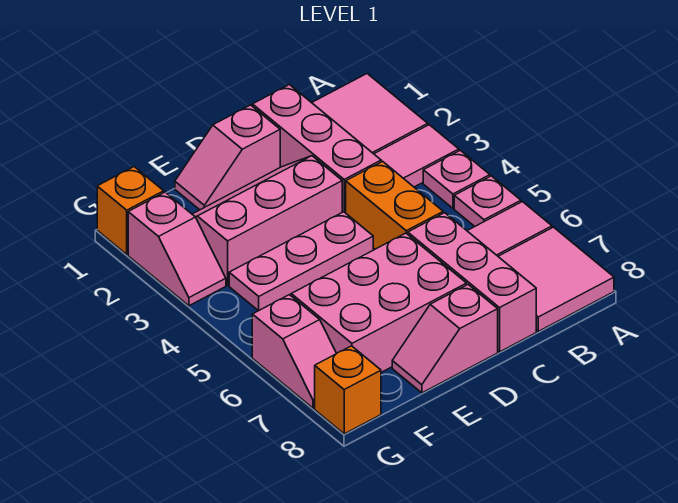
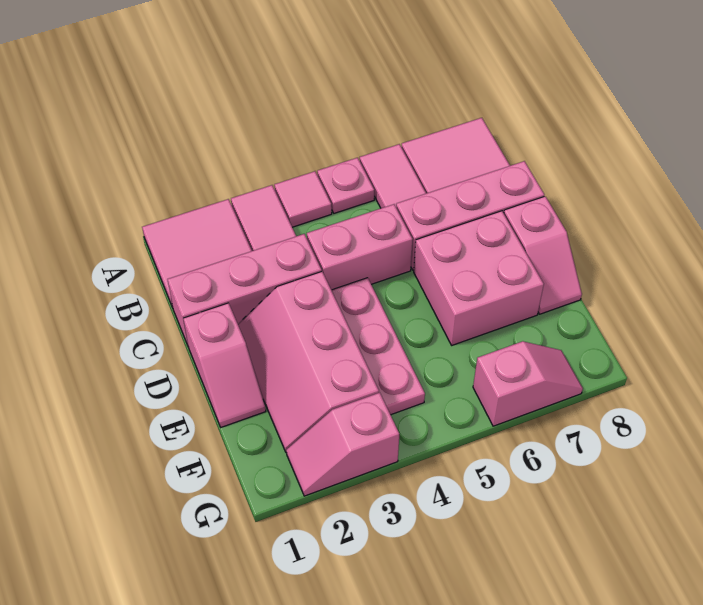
pink 1x1 plate [423,150,490,208] -> pink 1x1 tile [274,171,332,227]
orange 1x2 brick [346,161,443,249] -> pink 1x2 brick [307,204,413,290]
pink 2x3 brick [291,233,467,372] -> pink 2x2 brick [414,211,544,345]
orange 1x1 brick [97,167,164,254] -> none
pink 1x2 slope [128,192,226,306] -> pink 1x2 slope turned to [286,393,399,496]
orange 1x1 brick [315,346,381,434] -> none

